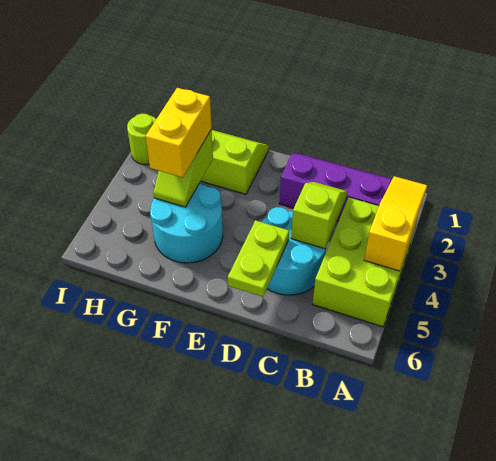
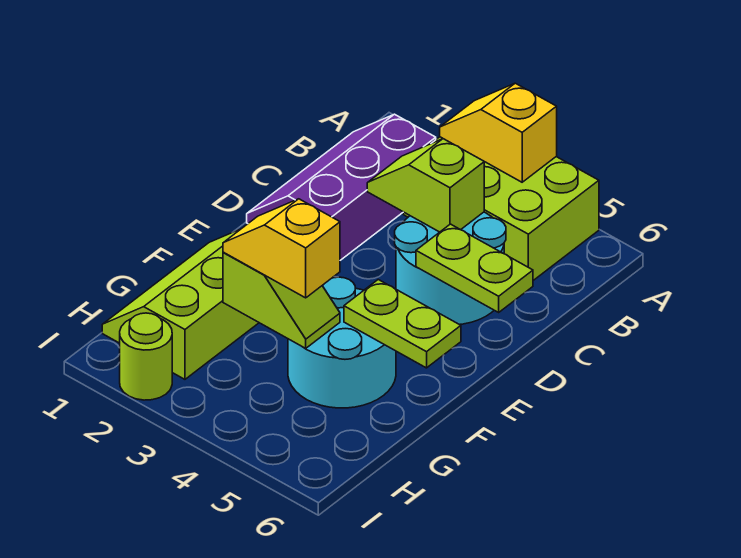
yellow 1x3 slope [364,176,427,271] -> yellow 1x2 slope [440,83,557,182]
none -> lime 1x2 plate [344,280,461,368]
yellow 1x2 brick [145,88,212,178] -> yellow 1x2 slope [223,199,340,298]

